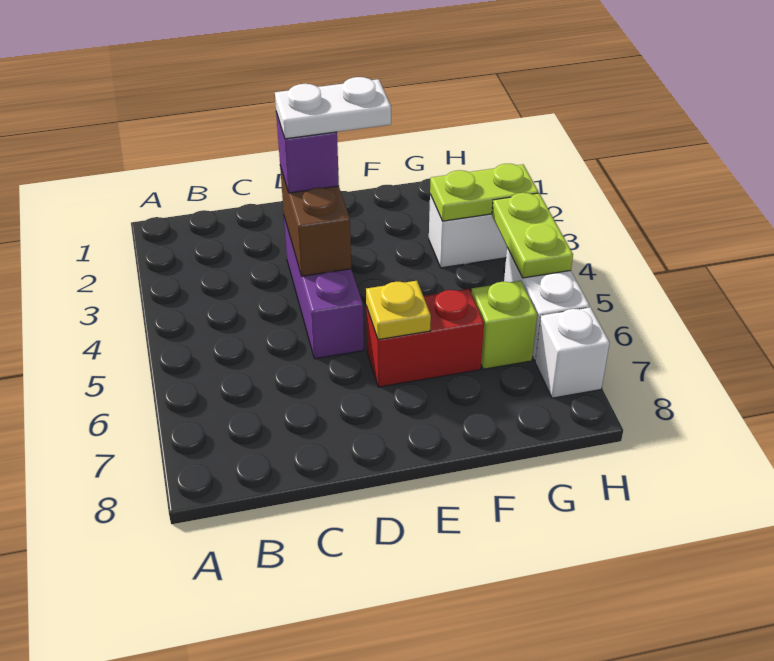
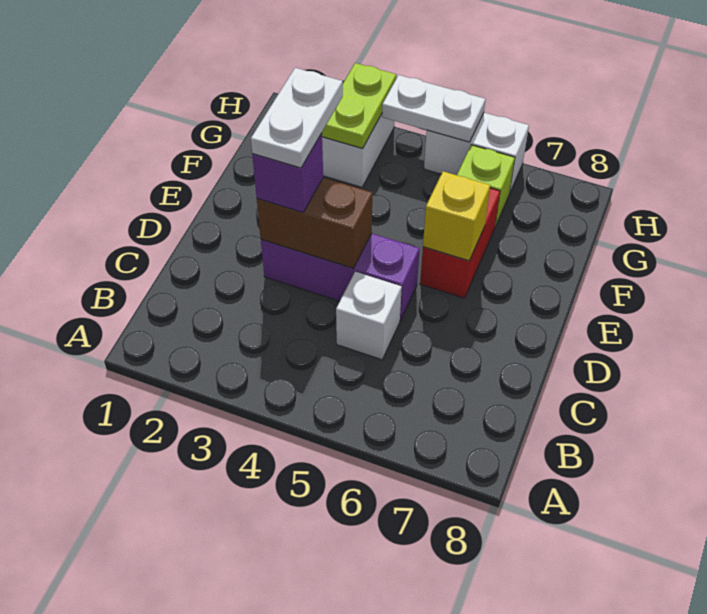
yellow 1x1 plate [366,281,431,340] -> yellow 1x1 brick [423,171,490,261]
lime 1x2 plate [492,193,573,278] -> white 1x2 plate [382,75,485,142]
white 1x1 brick [535,307,610,398] -> white 1x1 brick moved to [336,272,402,360]

